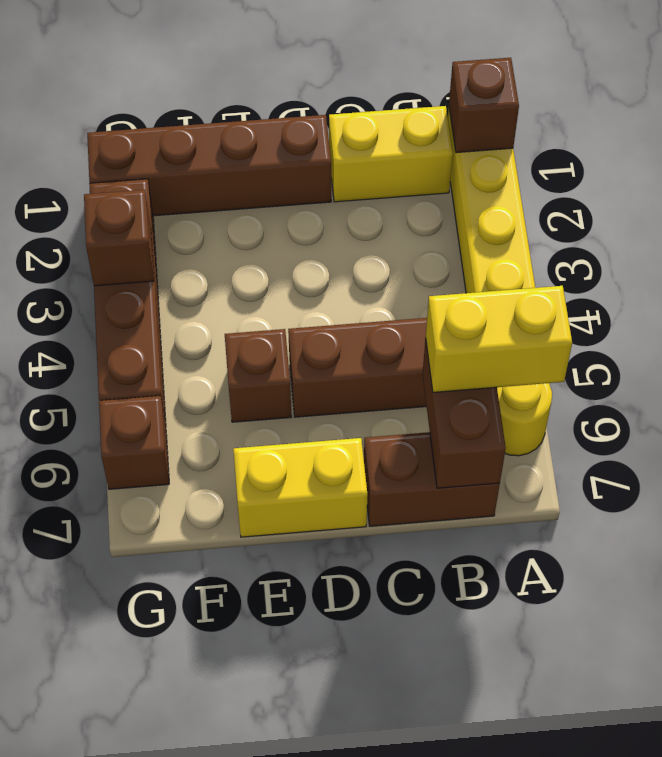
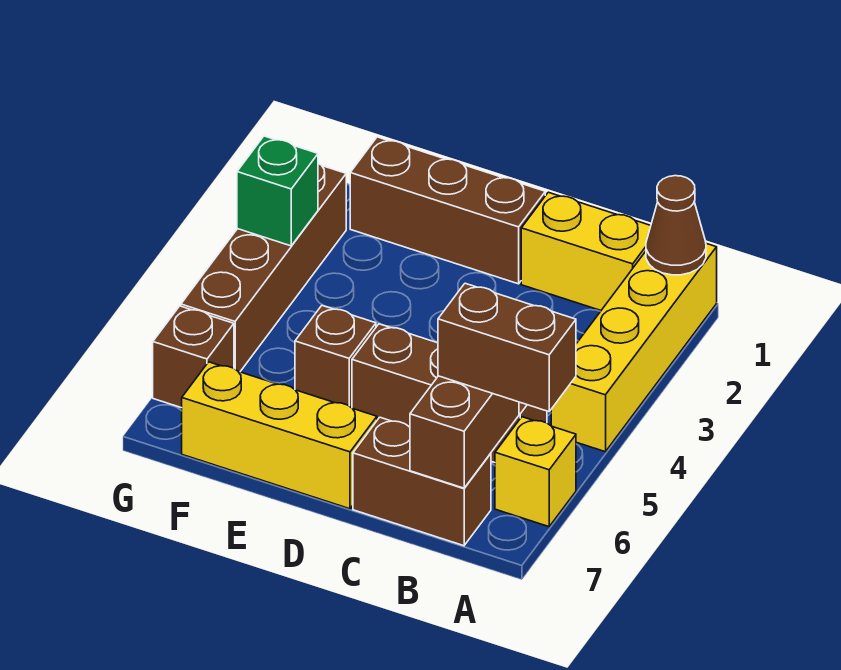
brown 1x1 brick [449,58,519,153] -> brown 1x1 cone [646,176,706,275]
yellow 1x1 round brick [497,383,552,456] -> yellow 1x1 brick [495,417,576,527]
yellow 1x2 brick [426,286,572,392] -> brown 1x2 brick [438,283,576,412]
brown 1x4 brick [87,115,331,216] -> brown 1x3 brick [350,137,545,284]
yellow 1x2 brick [233,438,368,537] -> yellow 1x3 brick [182,362,377,509]
brown 1x1 brick [84,190,154,286] -> green 1x1 brick [237,136,318,246]

